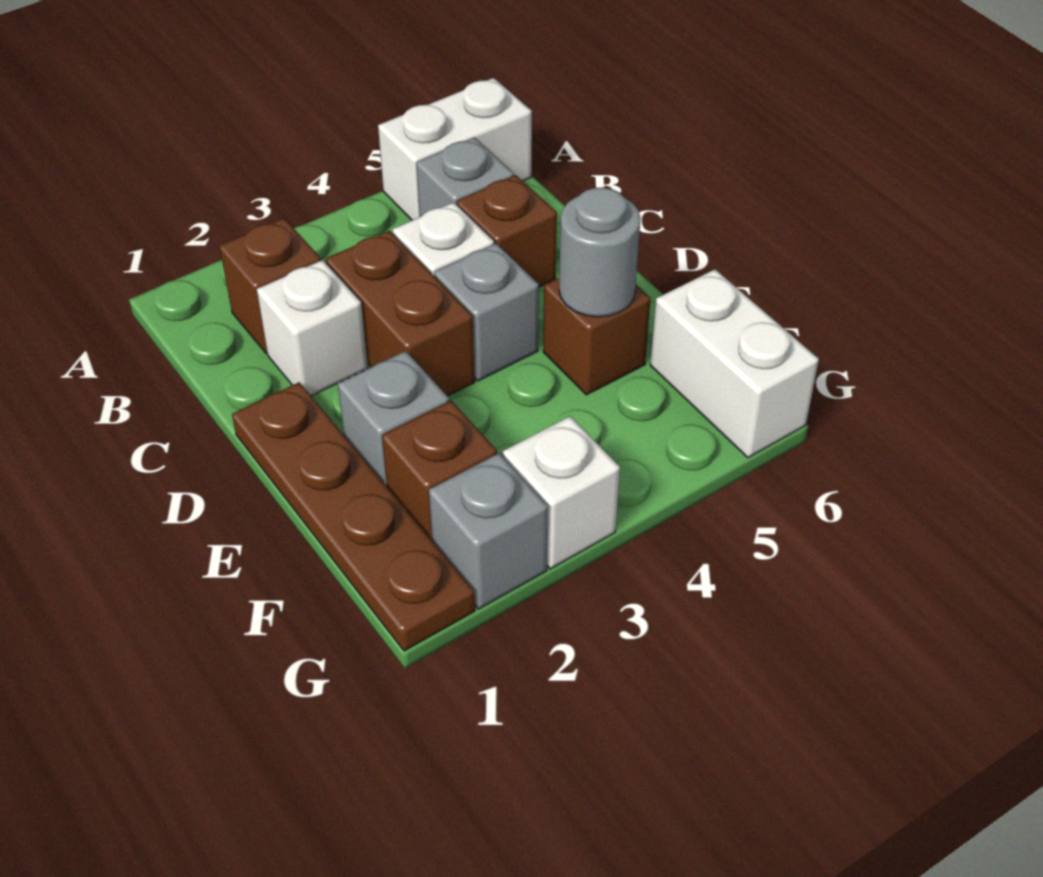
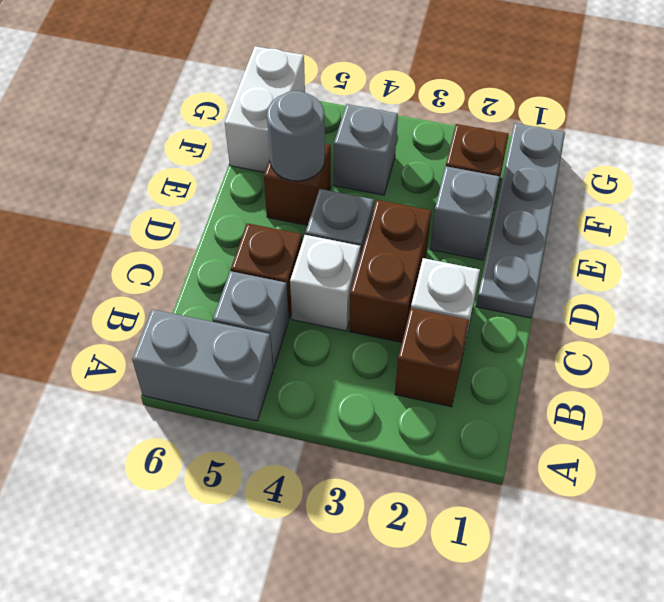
white 1x2 brick [378,78,532,220] -> grey 1x2 brick [132,309,273,421]
brown 1x4 plate [232,382,475,651] -> grey 1x4 plate [476,123,565,318]
grey 1x1 brick [429,453,548,609] -> grey 1x1 brick moved to [334,104,398,195]
white 1x1 brick [503,416,620,569] -> none

